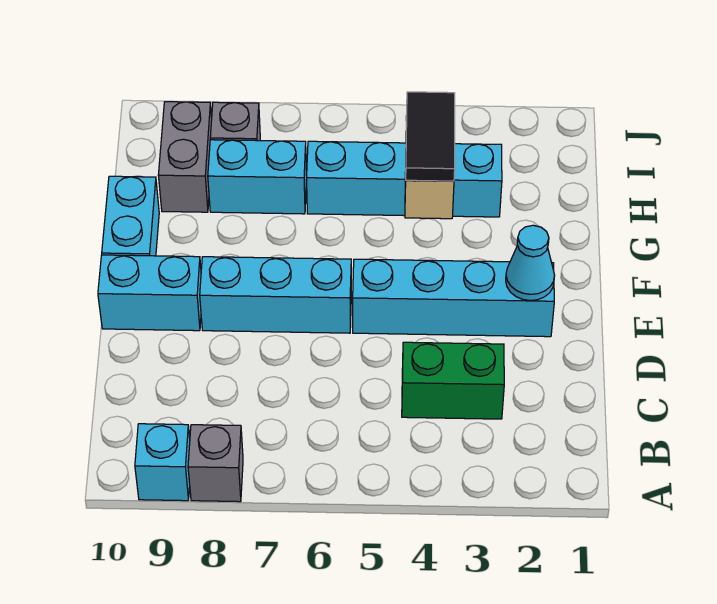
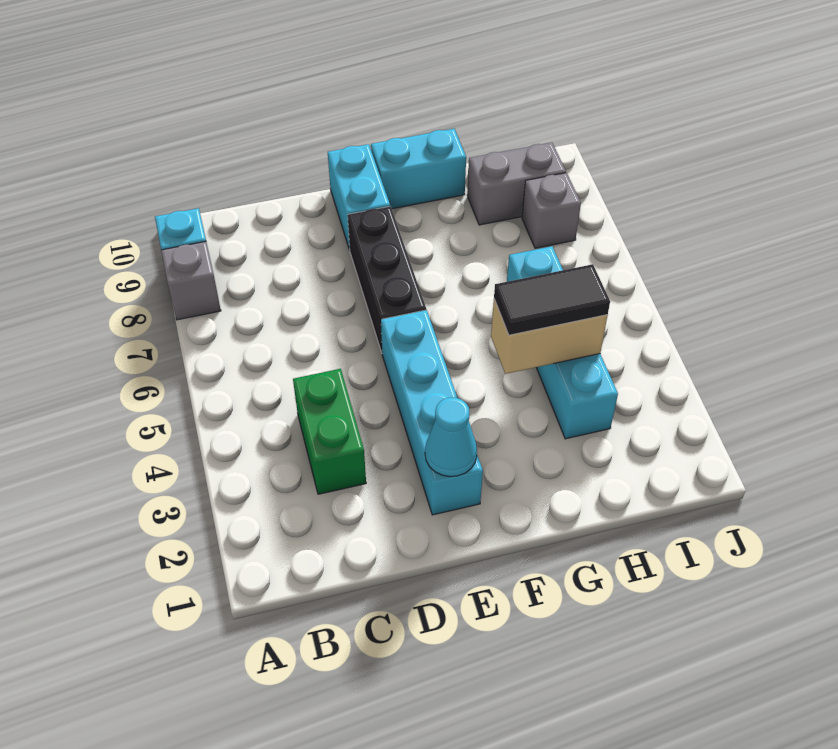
cyan 1x3 brick [200,257,351,333] -> black 1x3 brick [348,206,426,352]
cyan 1x2 brick [208,140,307,214] -> none

